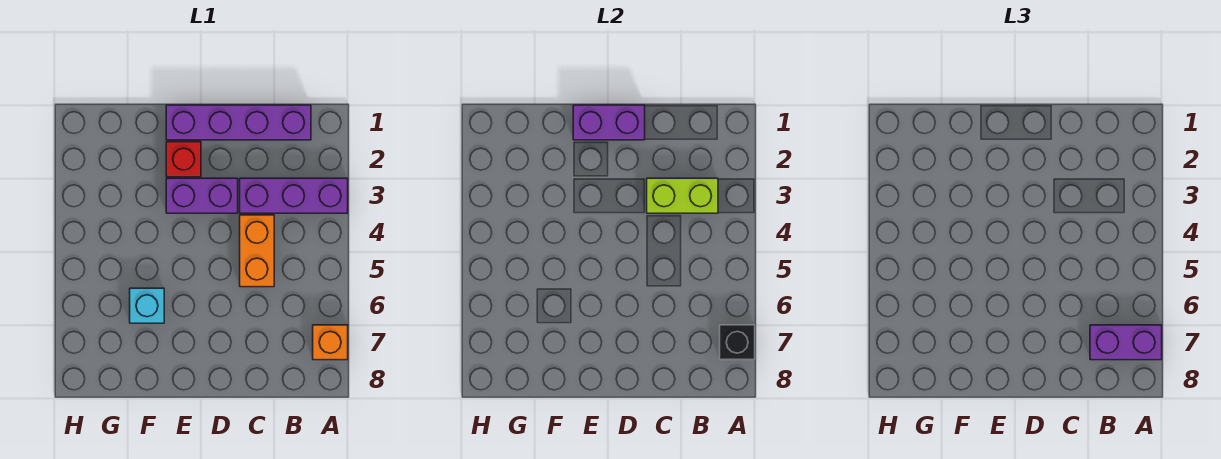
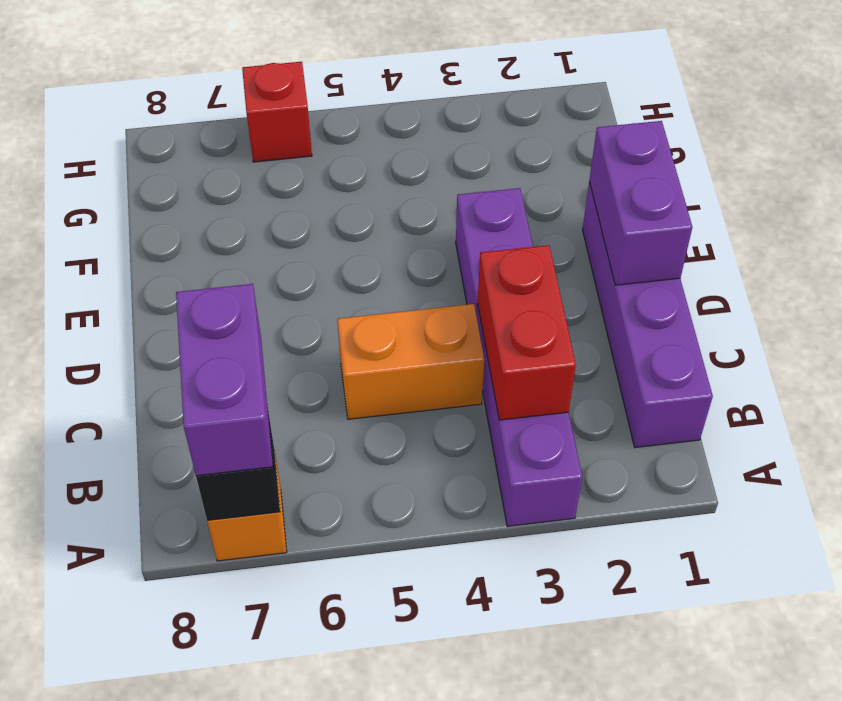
lime 1x2 brick [647,178,718,213] -> red 1x2 brick [478,245,576,420]
red 1x1 brick [166,142,201,177] -> red 1x1 brick moved to [242,62,312,162]
cyan 1x1 brick [130,288,164,323] -> none

